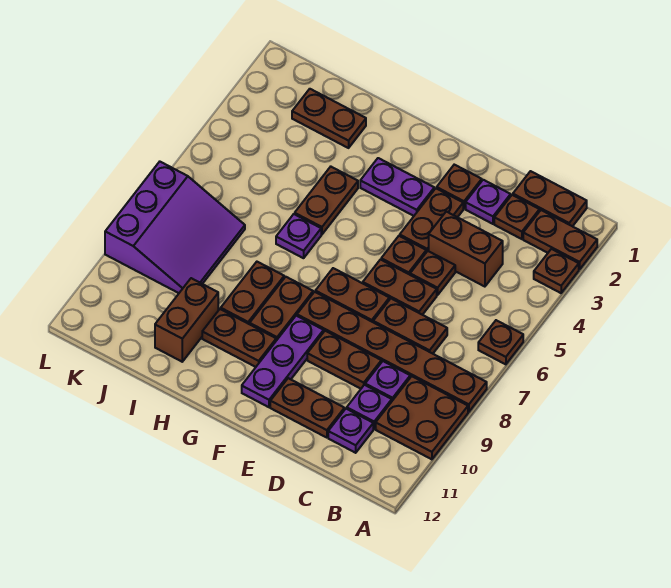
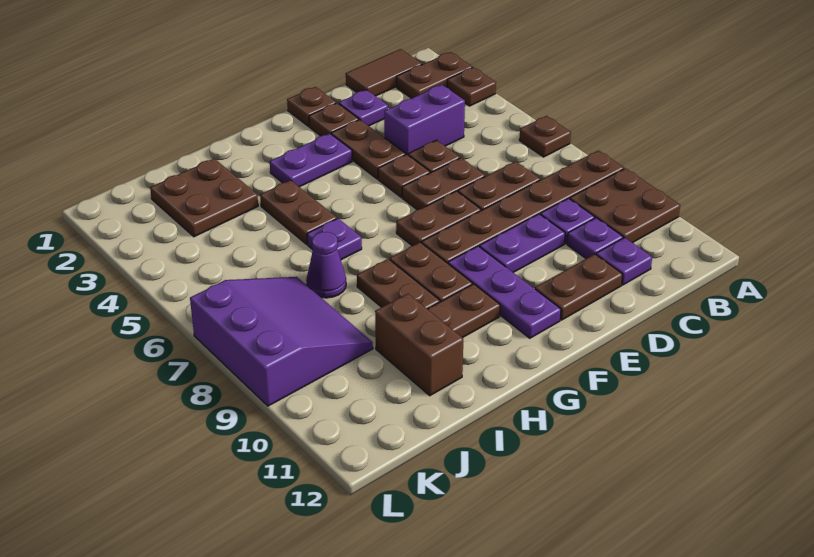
brown 1x2 plate [513,171,587,226] -> brown 1x2 tile [346,49,422,96]
brown 1x1 plate [494,195,539,239] -> brown 1x1 plate moved to [287,87,336,126]
brown 1x2 brick [429,212,503,287] -> purple 1x2 brick [384,85,465,155]
brown 1x2 plate [307,331,381,389] -> purple 1x2 plate [480,214,565,273]
brown 1x2 plate [292,89,366,148] -> brown 2x2 plate [150,159,258,237]
none -> purple 1x1 cone [306,232,346,298]

